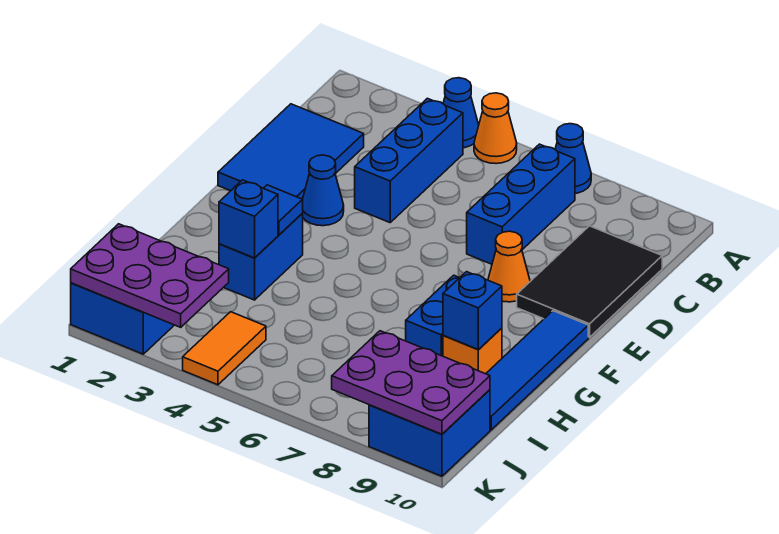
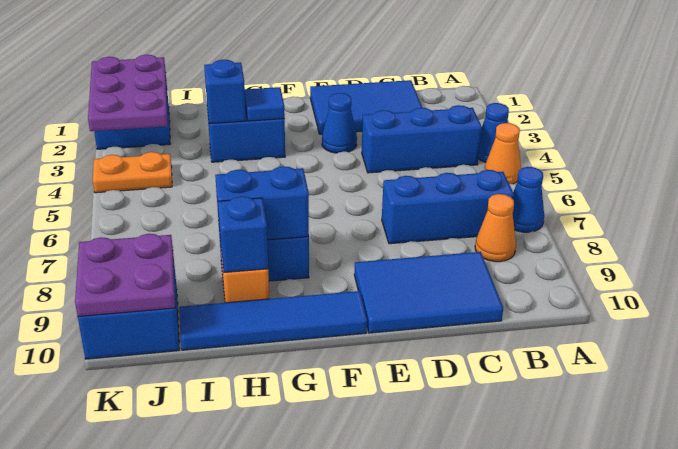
black 2x3 tile [517,226,662,337] -> blue 2x3 tile [354,252,503,333]
orange 1x1 cone [488,231,530,302] -> orange 1x1 cone moved to [475,194,516,262]
none -> blue 1x2 brick [215,166,309,241]
orange 1x2 tile [183,312,266,385] -> orange 1x2 plate [93,152,172,193]
purple 2x3 plate [332,331,490,434] -> purple 2x2 plate [75,234,175,316]

